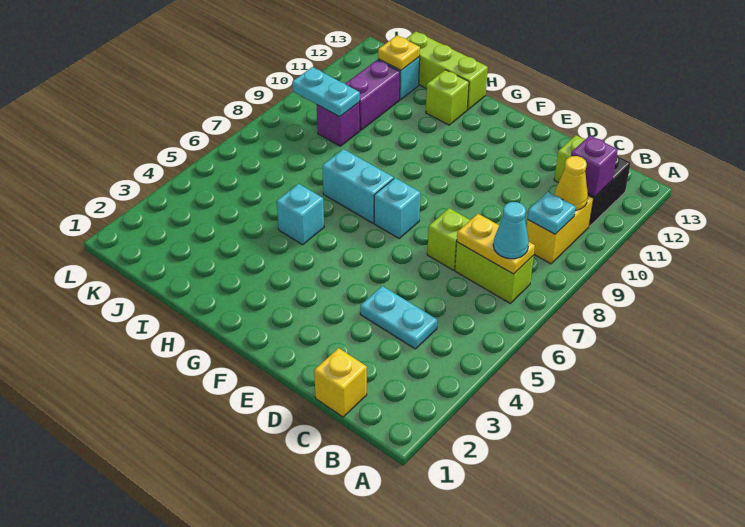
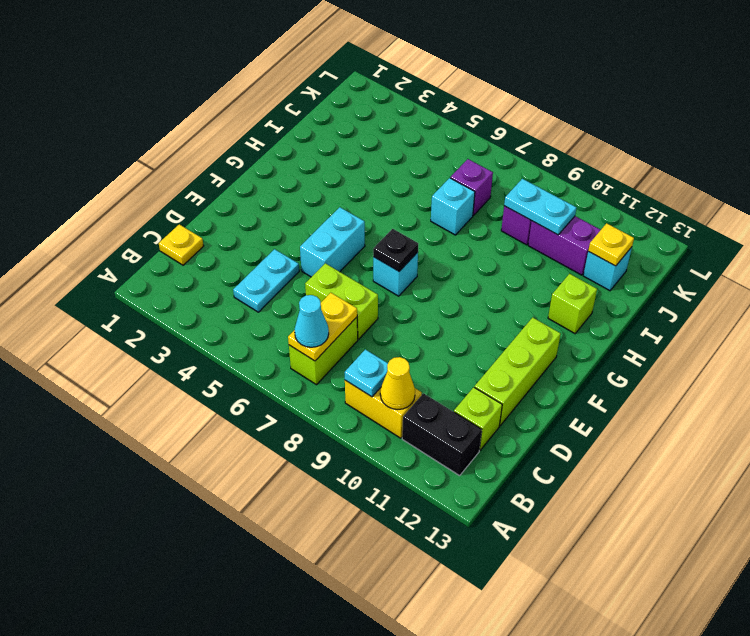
purple 1x1 brick [571,136,618,197] -> purple 1x1 brick moved to [450,159,493,216]
yellow 1x1 brick [314,348,367,417] -> yellow 1x1 plate [159,224,204,265]
lime 1x1 brick [427,208,470,270] -> lime 1x2 brick [305,263,378,339]
none -> black 1x1 plate [373,229,418,271]
cyan 1x2 brick [322,149,394,223] -> cyan 1x2 brick moved to [300,207,365,277]
cyan 1x1 brick [277,184,324,245] -> cyan 1x1 brick moved to [431,178,475,235]
lime 1x3 brick [406,32,488,110] -> lime 1x3 brick moved to [475,317,561,426]
cyan 1x2 plate [292,67,360,117] -> cyan 1x2 plate turned to [504,179,577,235]

